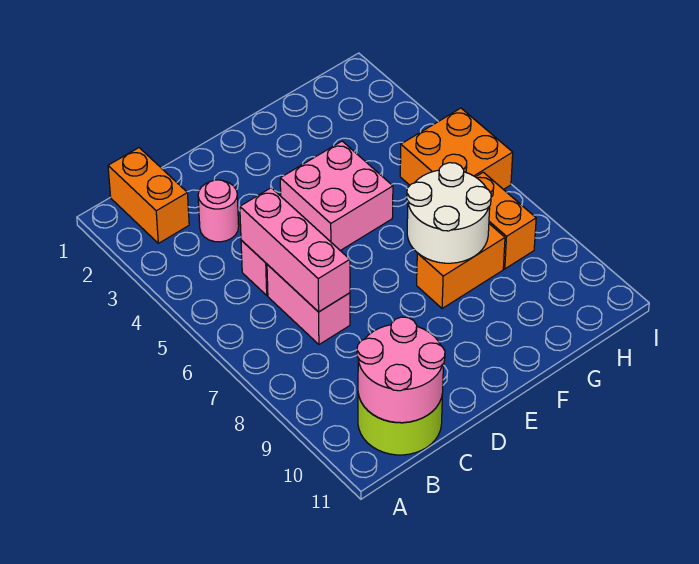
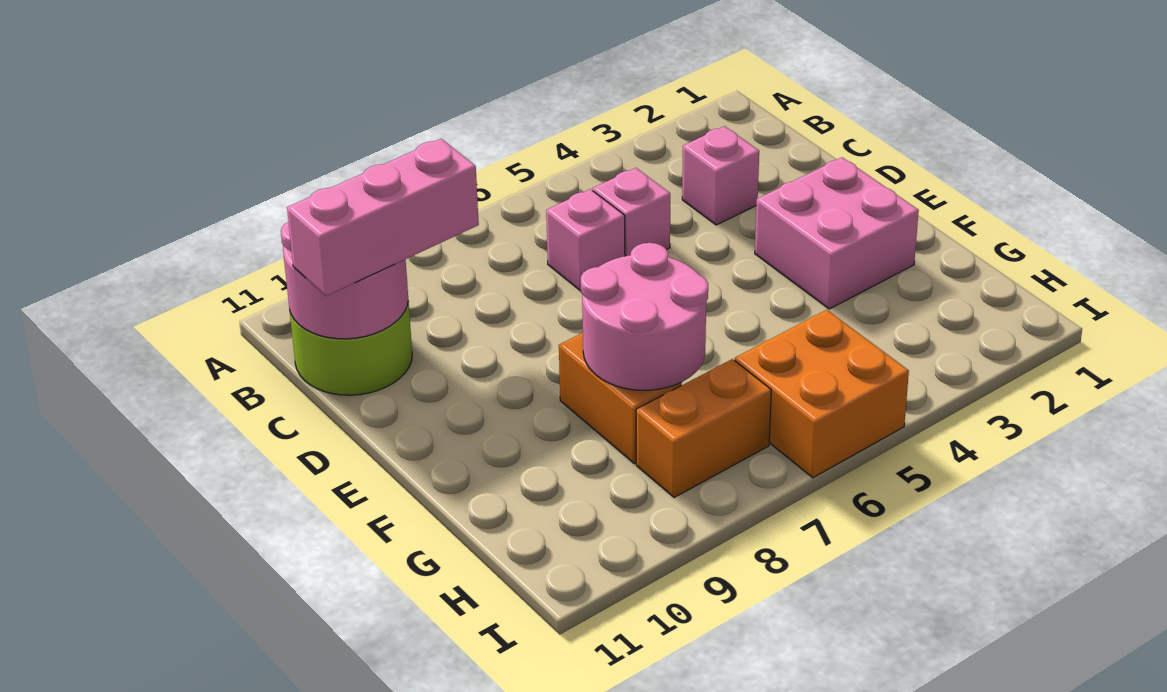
orange 1x2 brick [108,148,189,243] -> none
pink 1x1 round brick [198,180,239,242] -> pink 1x1 brick [682,126,759,225]
pink 1x3 brick [240,188,350,312] -> pink 1x3 brick moved to [287,139,479,296]
pink 1x2 brick [267,265,350,344] -> pink 1x1 brick [546,189,625,291]
pink 2x2 brick [280,141,393,251] -> pink 2x2 brick moved to [755,157,919,309]
white 2x2 round brick [407,163,491,263] -> pink 2x2 round brick [581,243,708,390]

